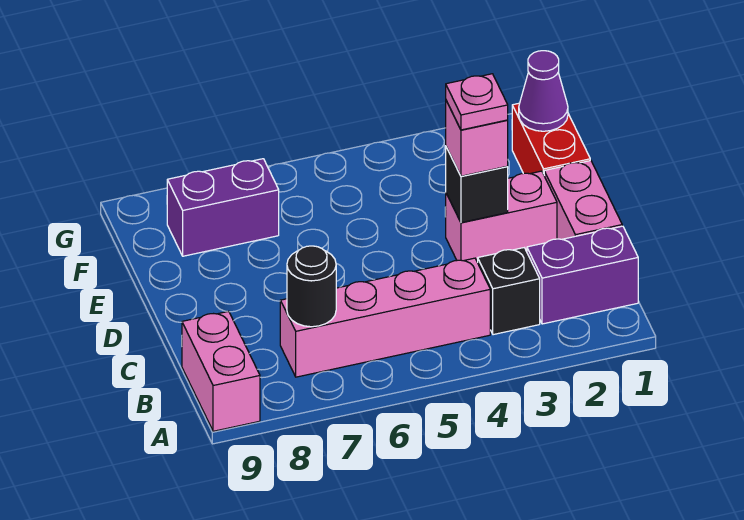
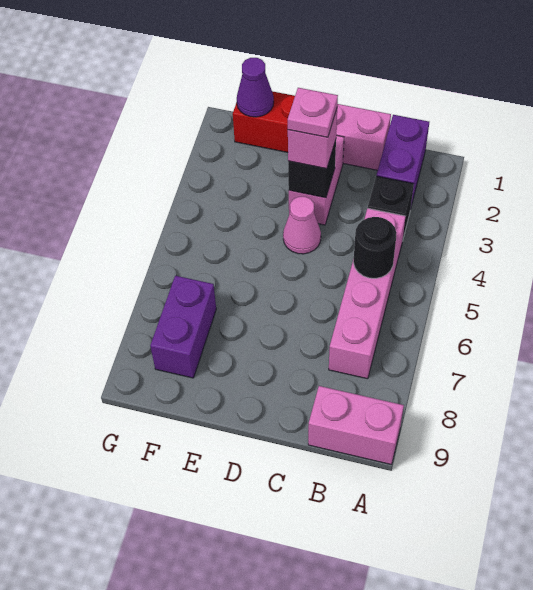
black 1x1 round brick [287,246,336,327] -> black 1x1 round brick moved to [353,217,396,278]
none -> pink 1x1 cone [283,197,321,254]

